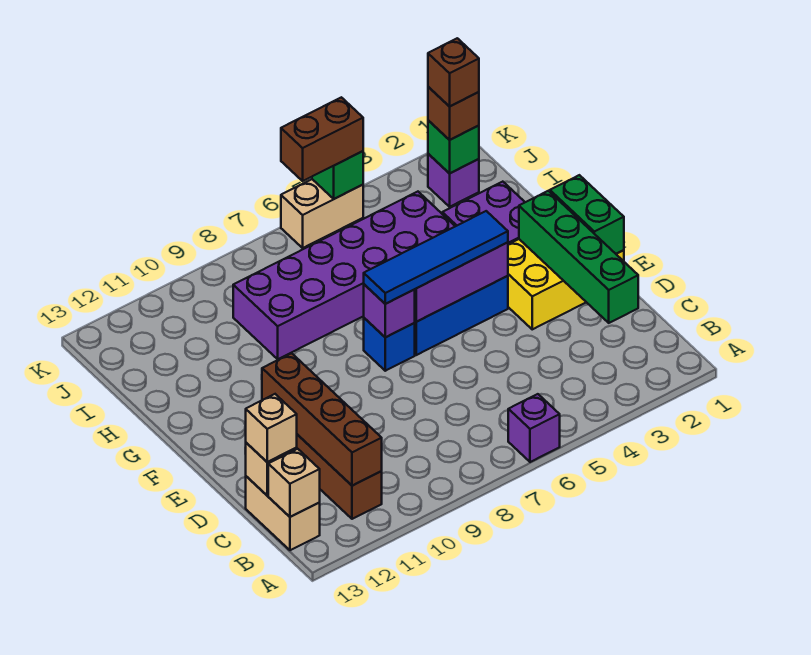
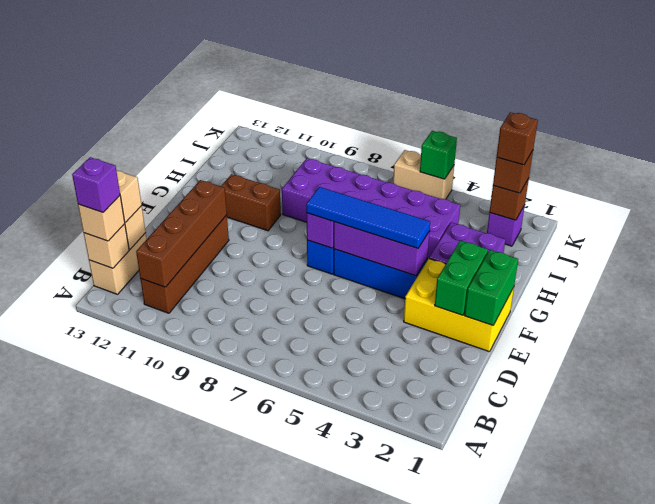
purple 1x1 brick [508,394,560,462] -> purple 1x1 brick moved to [72,157,120,212]
none -> tan 1x1 brick [78,196,125,241]
green 1x4 brick [519,191,638,323] -> green 1x2 brick [435,240,488,315]
green 1x1 brick [428,120,479,174] -> brown 1x1 brick [490,178,529,220]
brown 1x2 brick [281,97,363,181] -> brown 1x2 brick moved to [221,174,281,231]

